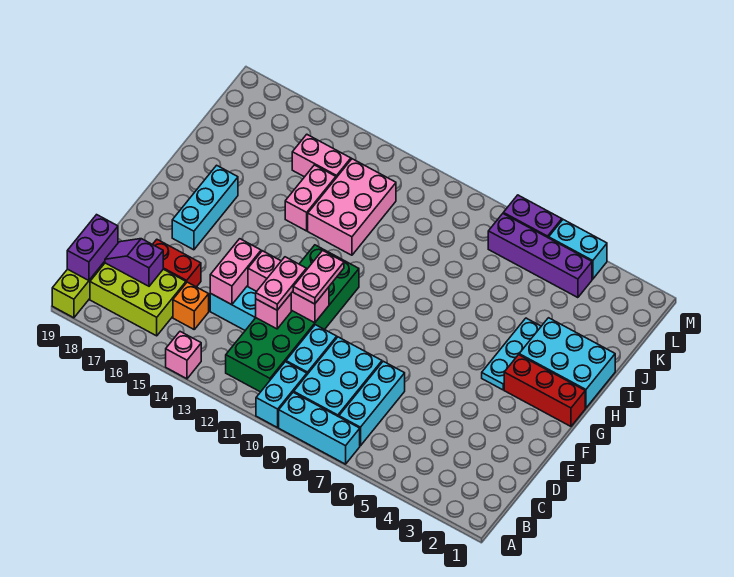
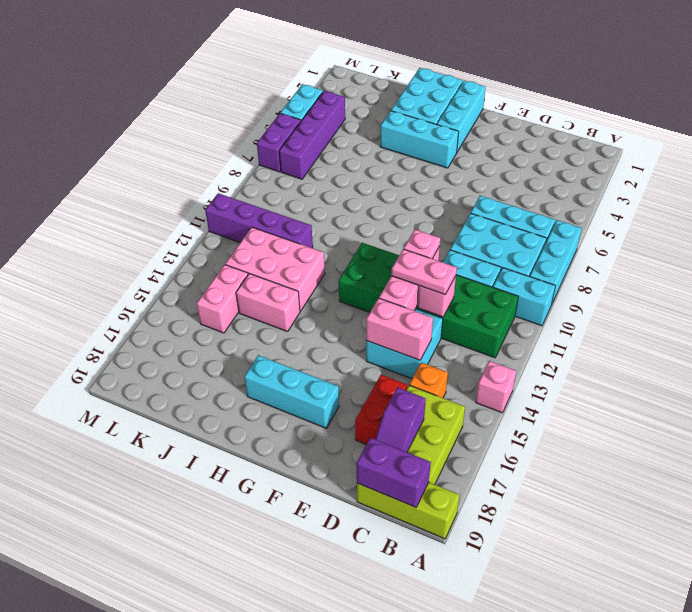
pink 1x2 plate [293,250,344,304] -> pink 1x1 plate [404,230,440,259]
red 1x3 brick [504,355,585,426] -> cyan 1x3 brick [437,80,486,152]
cyan 1x3 plate [482,318,541,390] -> cyan 1x3 brick [381,111,459,168]
none -> purple 1x4 brick [205,193,313,248]

